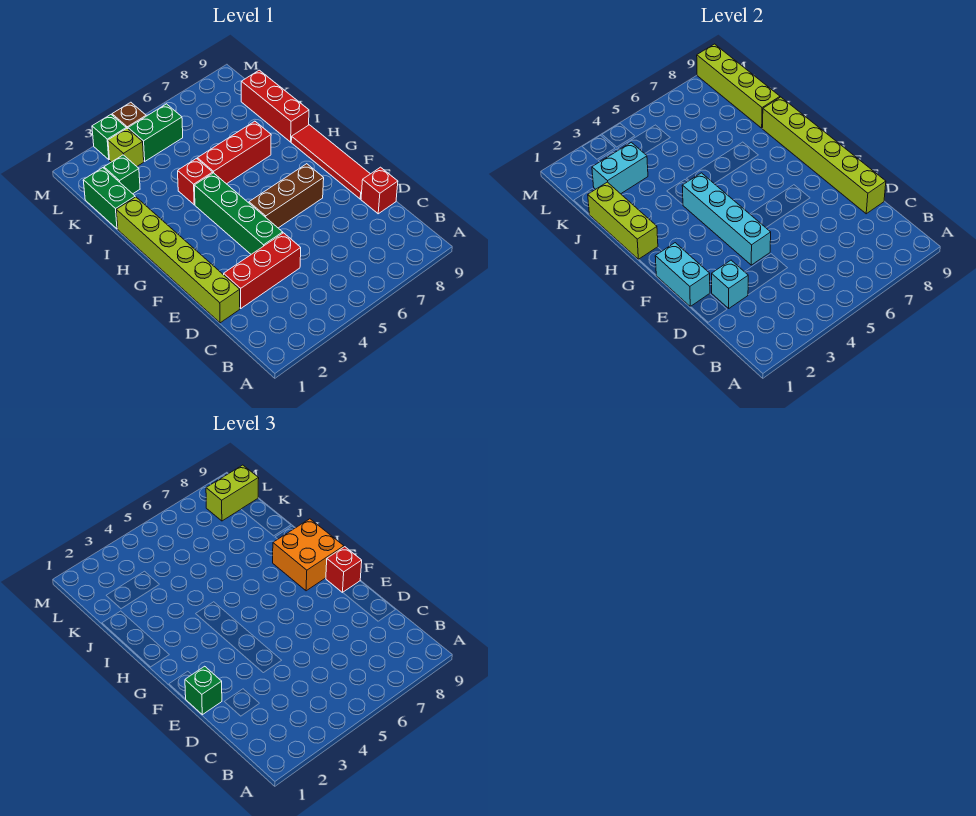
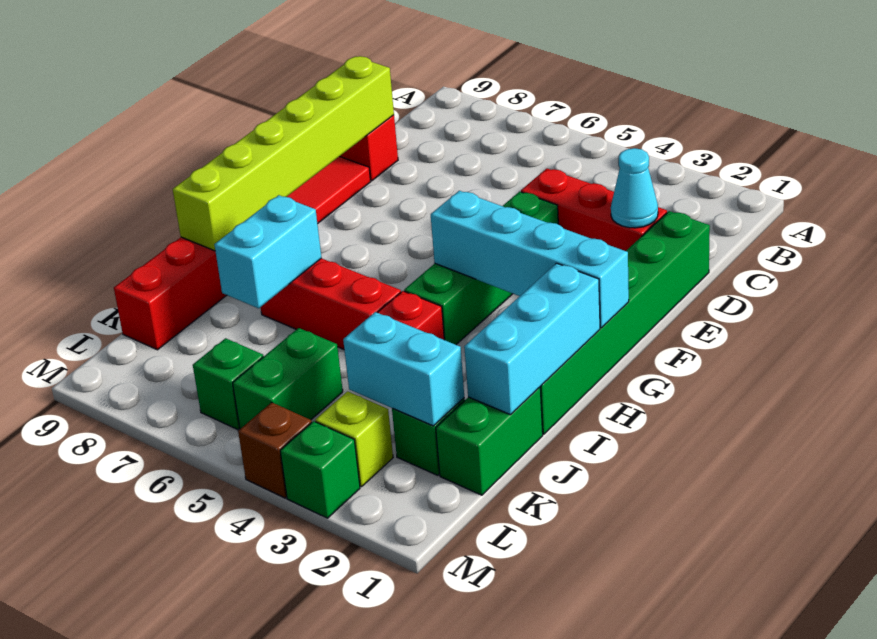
lime 1x6 brick [116,197,240,323] -> green 1x6 brick [540,211,710,434]
cyan 1x1 brick [712,260,748,308] -> cyan 1x1 cone [611,148,658,228]
cyan 1x2 brick [655,243,710,307] -> cyan 1x2 brick moved to [214,195,322,308]
green 1x1 brick [185,666,222,715] -> green 1x1 brick moved to [193,338,264,430]
cyan 1x4 brick [682,173,771,265] -> cyan 1x4 brick turned to [431,191,629,328]
brown 1x3 brick [249,164,324,228] -> none
red 1x1 brick [326,547,362,592] -> none
orange 2x2 brick [273,519,344,591] -> none
lime 1x3 brick [588,182,658,259] -> cyan 1x3 brick [464,263,600,415]
lime 1x4 brick [697,44,780,128] -> none
green 1x2 brick [128,104,183,161] -> green 1x2 brick turned to [233,328,343,429]
lime 1x2 brick [206,465,259,521] -> none

